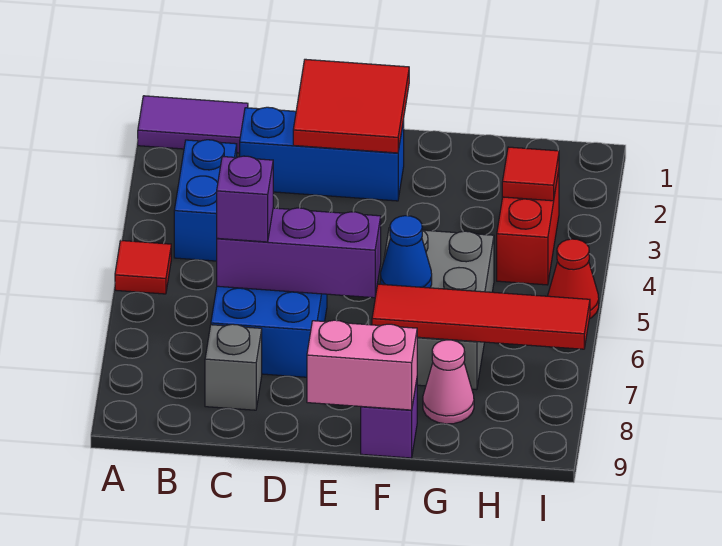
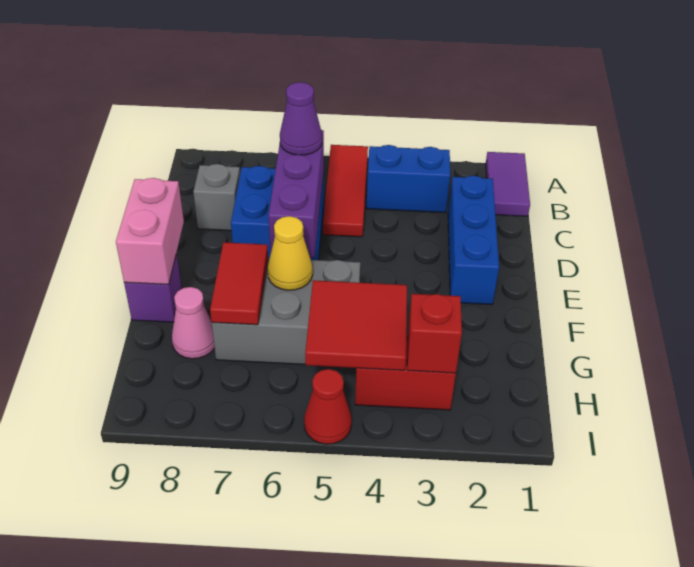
red 1x1 tile [115,241,171,294] -> red 1x3 tile [323,145,368,237]
purple 1x1 brick [217,156,273,242] -> purple 1x1 cone [280,82,322,155]
red 2x2 tile [293,59,409,153] -> red 2x2 tile moved to [305,280,407,370]
blue 1x1 cone [381,216,432,288] -> yellow 1x1 cone [268,216,313,290]
red 1x4 tile [372,284,590,349] -> red 1x2 tile [210,242,268,325]
red 1x1 tile [502,147,559,201] -> red 1x1 brick [407,294,462,373]

